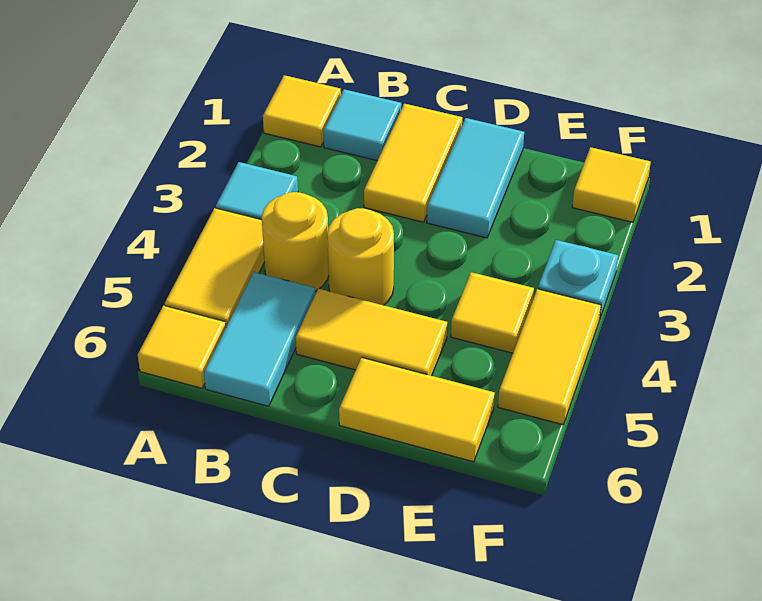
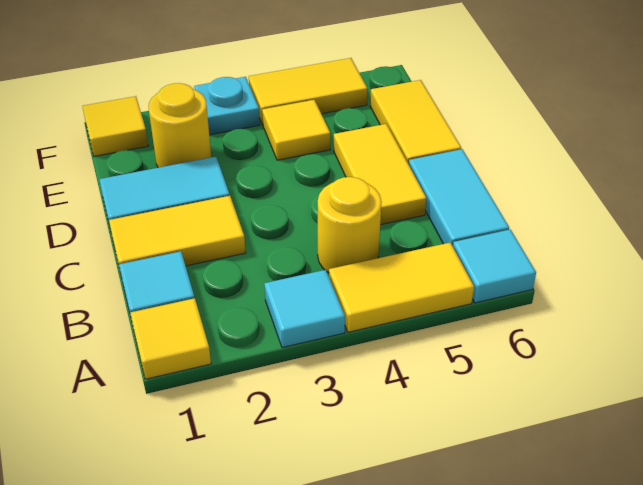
yellow 1x1 tile [138,305,226,388] -> cyan 1x1 tile [453,229,536,303]
cyan 1x2 tile [204,272,315,406] -> cyan 1x2 tile turned to [409,149,509,246]
yellow 1x1 round brick [327,208,394,305] -> yellow 1x1 round brick moved to [149,83,211,168]

